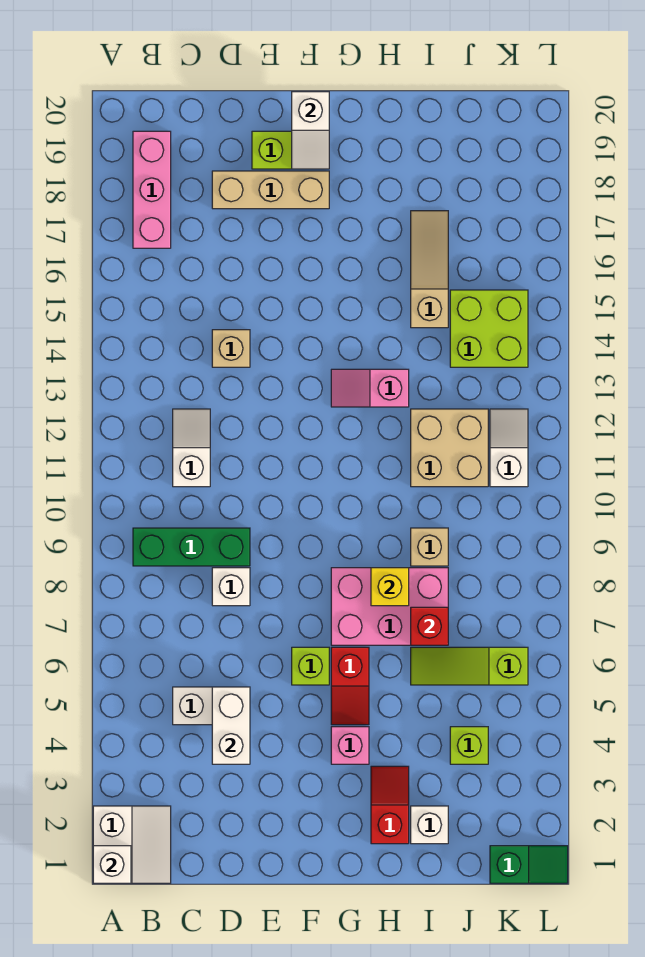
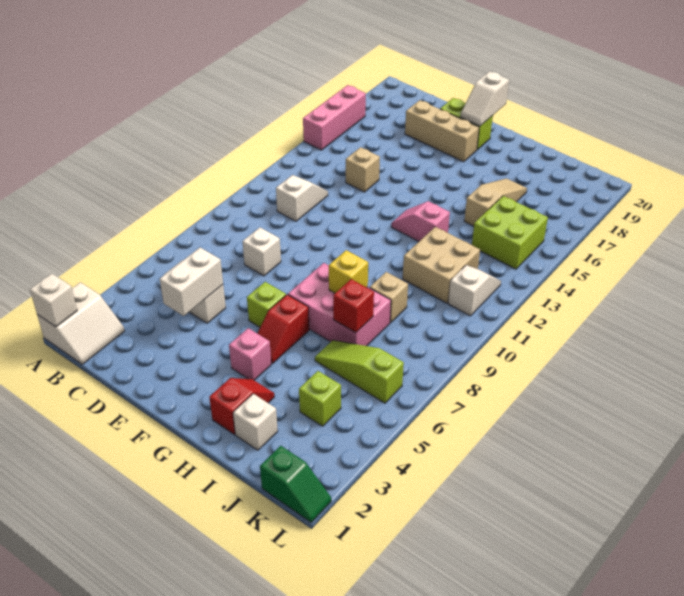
green 1x3 brick [133,528,250,566] -> none
pink 1x3 brick [133,131,171,248] -> pink 1x3 brick moved to [303,85,366,150]

